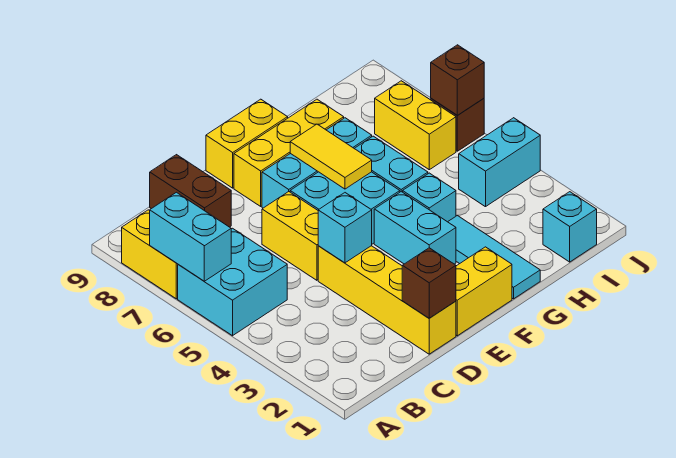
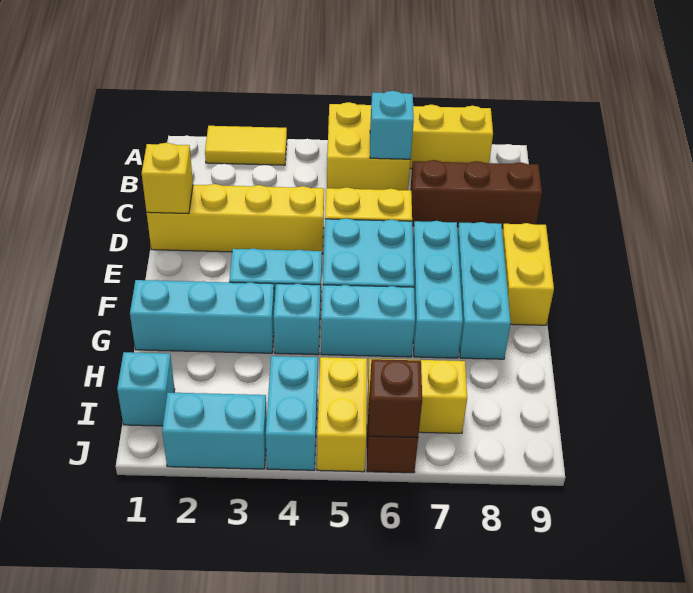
cyan 2x2 brick [178,228,287,336] -> yellow 2x2 brick [327,102,411,190]
cyan 1x2 brick [150,192,231,281] -> cyan 1x2 brick moved to [162,393,267,469]
brown 1x2 brick [150,155,231,227] -> brown 1x3 brick [410,160,542,228]
brown 1x1 brick [402,248,456,318] -> yellow 1x1 brick [142,143,193,214]
cyan 1x1 brick [318,193,372,263] -> cyan 1x1 brick moved to [370,91,414,159]
yellow 1x2 brick [456,247,512,336] -> yellow 1x2 brick moved to [317,357,367,472]
yellow 1x3 brick [234,99,344,206] -> cyan 1x3 brick [458,222,511,359]
yellow 1x2 tile [290,124,372,189] -> yellow 1x2 tile moved to [205,126,287,165]
cyan 1x3 tile [448,215,540,299] -> cyan 1x3 brick [130,280,274,353]

